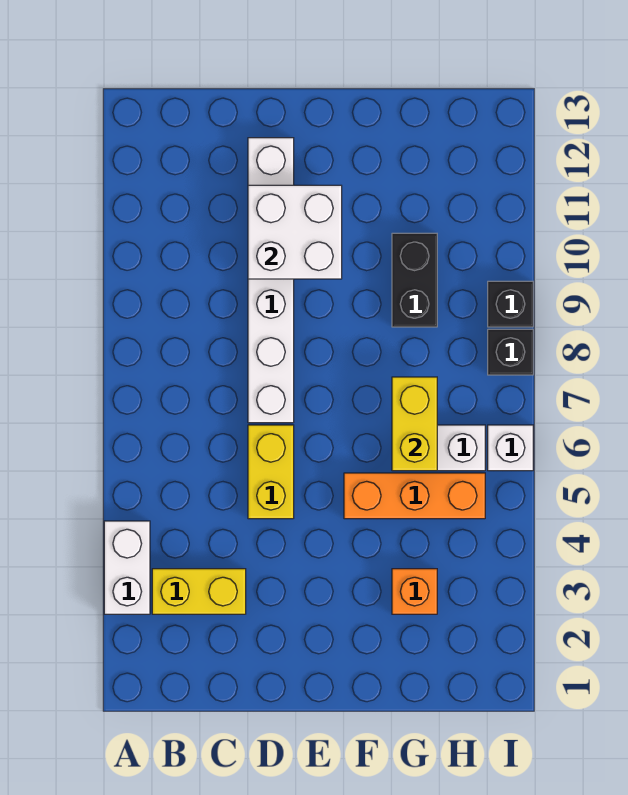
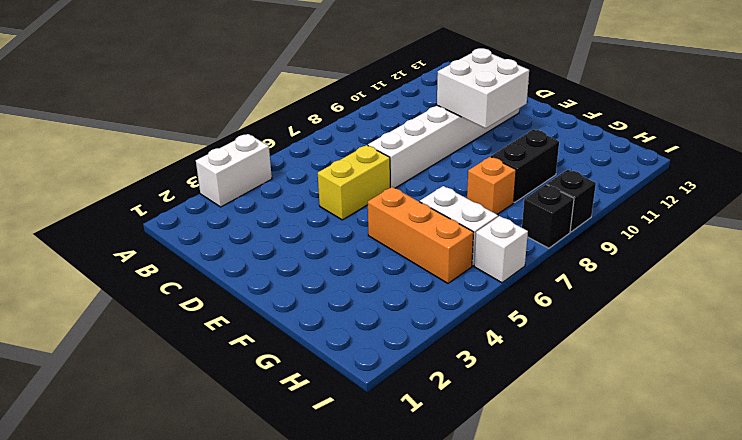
yellow 1x2 brick [152,569,246,614] -> none
orange 1x1 brick [392,569,437,614] -> orange 1x1 brick moved to [467,157,516,214]
yellow 1x2 brick [392,377,437,471] -> none

